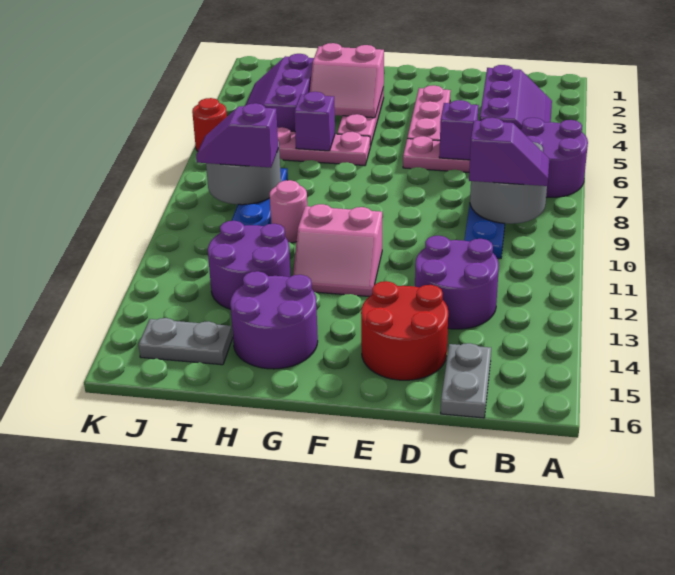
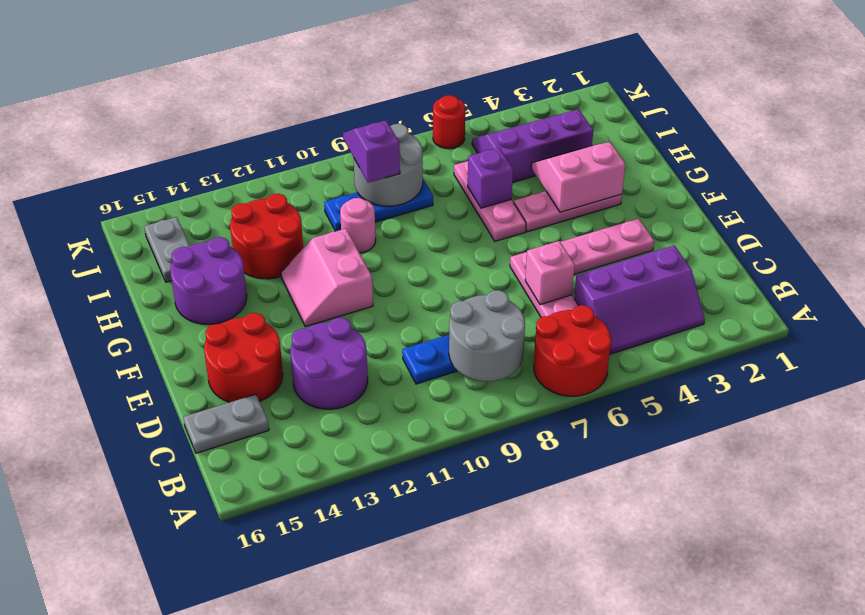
purple 2x2 round brick [520,118,588,197] -> red 2x2 round brick [534,305,611,396]
purple 1x2 slope [469,118,549,186] -> none
purple 1x1 brick [439,100,479,160] -> pink 1x1 brick [525,241,575,305]
pink 2x2 slope [310,43,384,118] -> pink 2x2 slope turned to [531,142,625,212]
purple 2x2 round brick [208,221,291,309] -> red 2x2 round brick [230,194,303,279]

